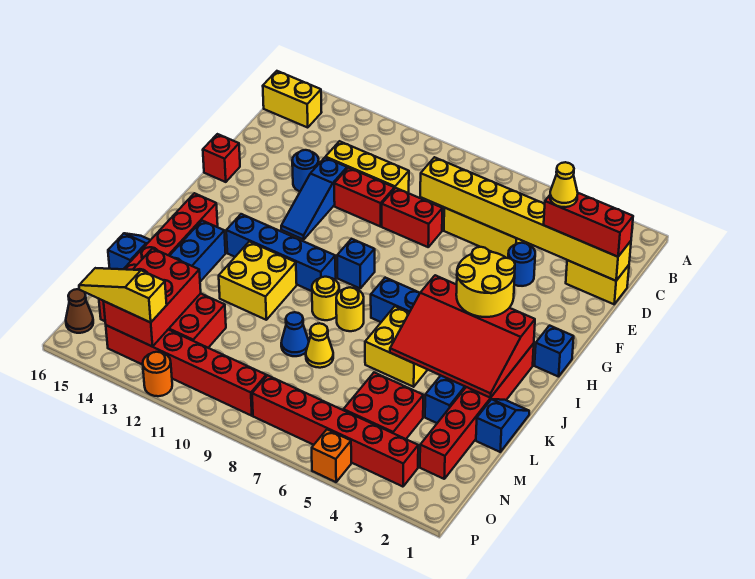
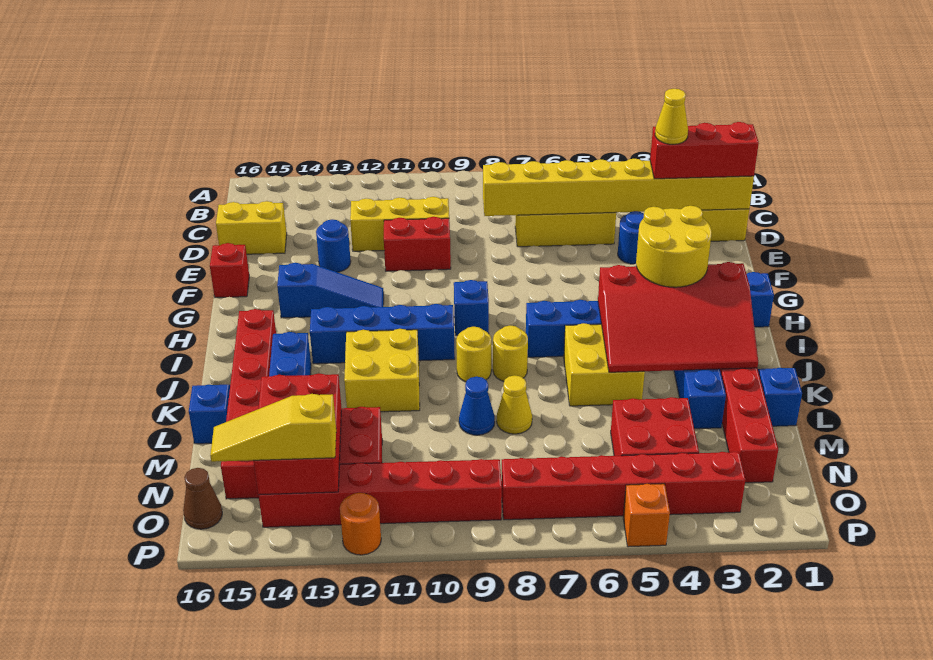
yellow 1x2 brick [263,71,322,127] -> yellow 1x2 brick moved to [216,201,287,254]
red 1x2 brick [382,188,443,247] -> none
blue 1x3 slope [281,158,347,240] -> blue 1x3 slope turned to [277,263,384,318]

